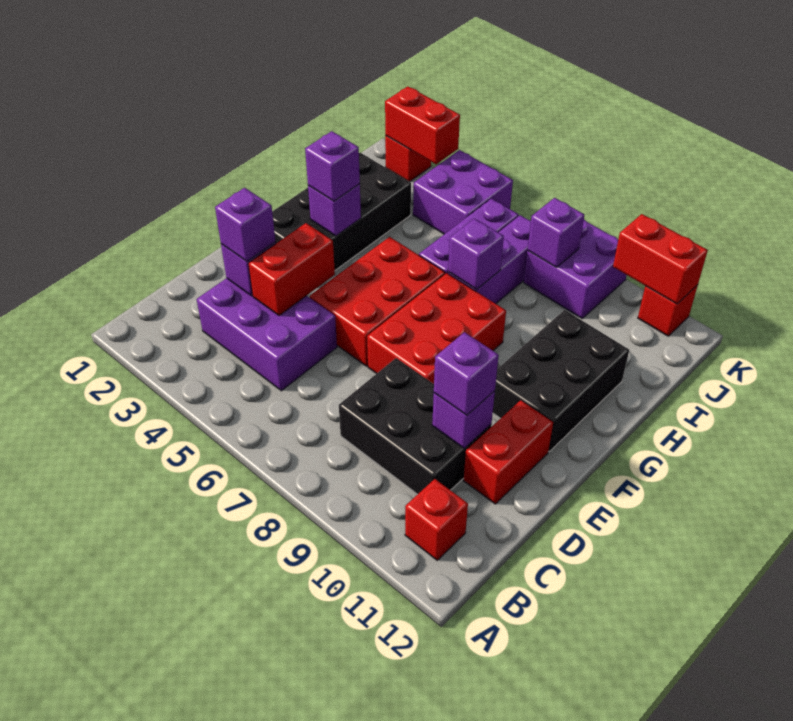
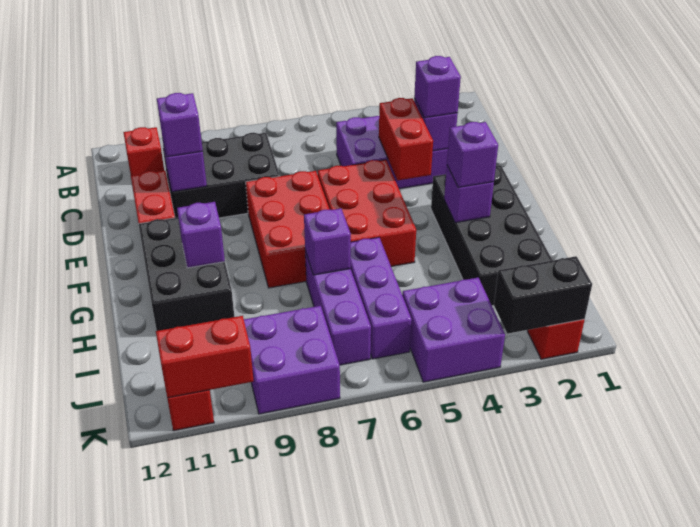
purple 1x1 brick [528,198,584,267] -> purple 1x1 brick moved to [177,202,225,268]
red 1x2 brick [385,86,460,164] -> black 1x2 brick [494,256,592,334]

